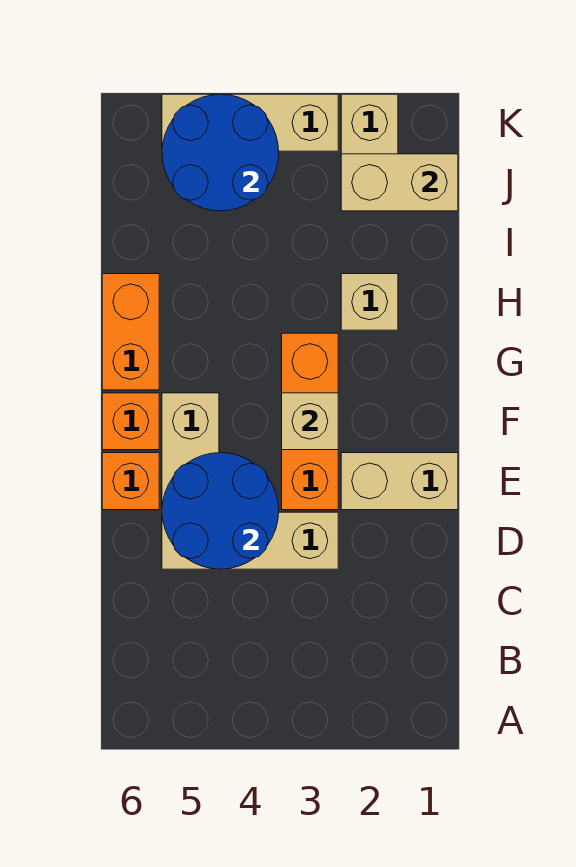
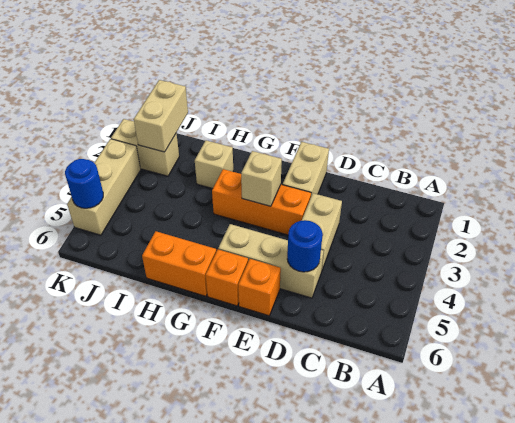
blue 2x2 round brick [162,453,279,569] -> blue 1x1 round brick [287,220,323,272]
blue 2x2 round brick [162,94,279,211] -> blue 1x1 round brick [65,159,103,208]

